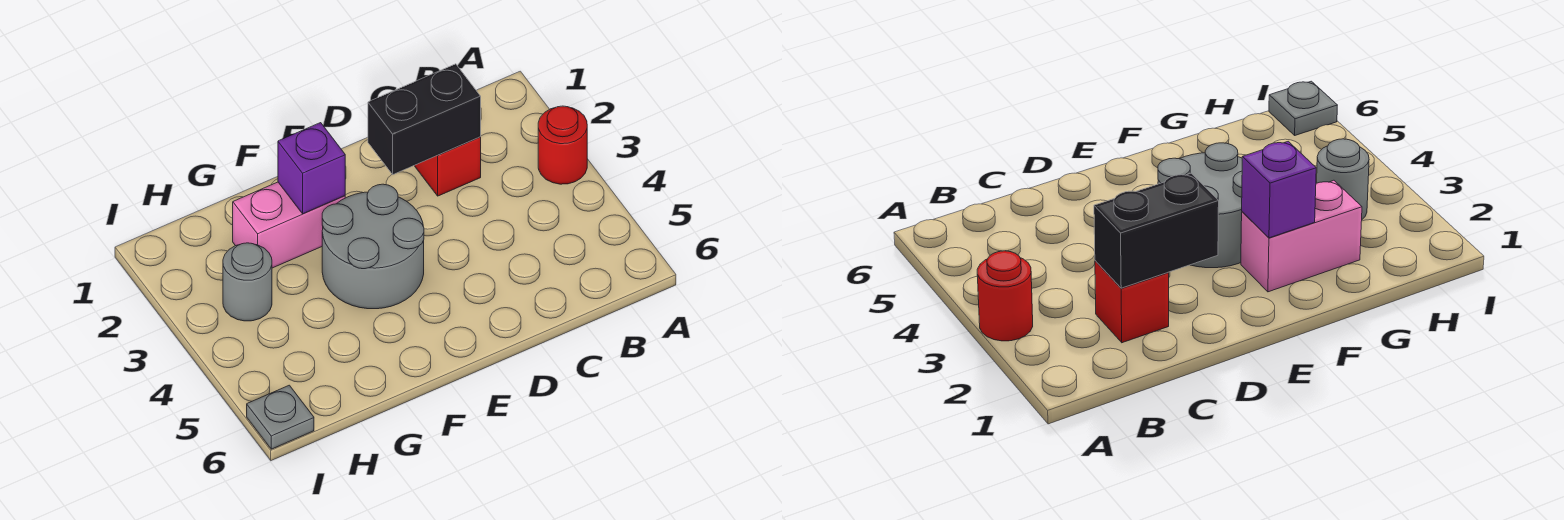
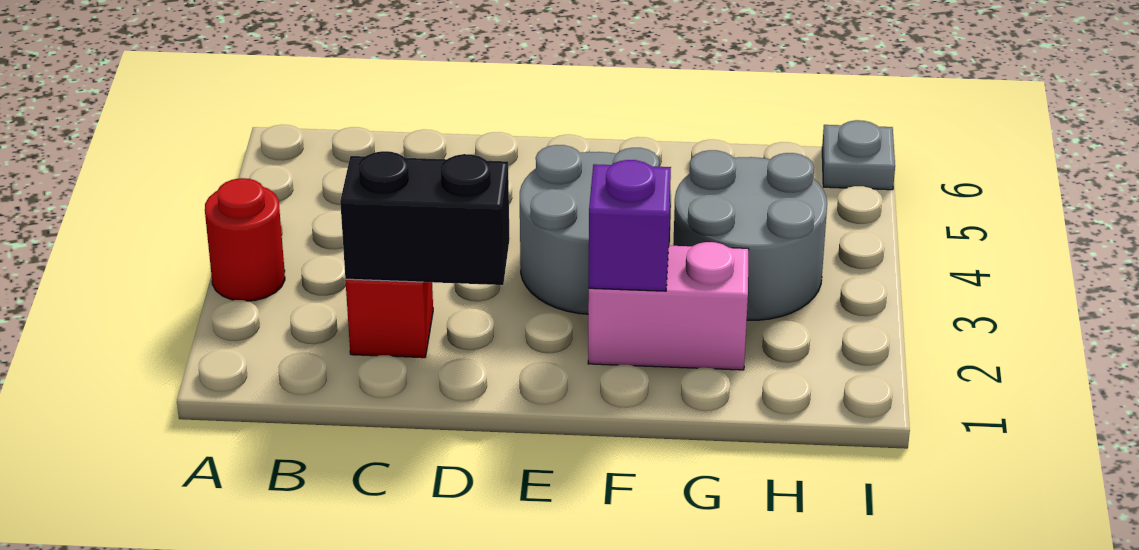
grey 1x1 round brick [223,243,272,321] -> grey 2x2 round brick [673,150,827,320]

